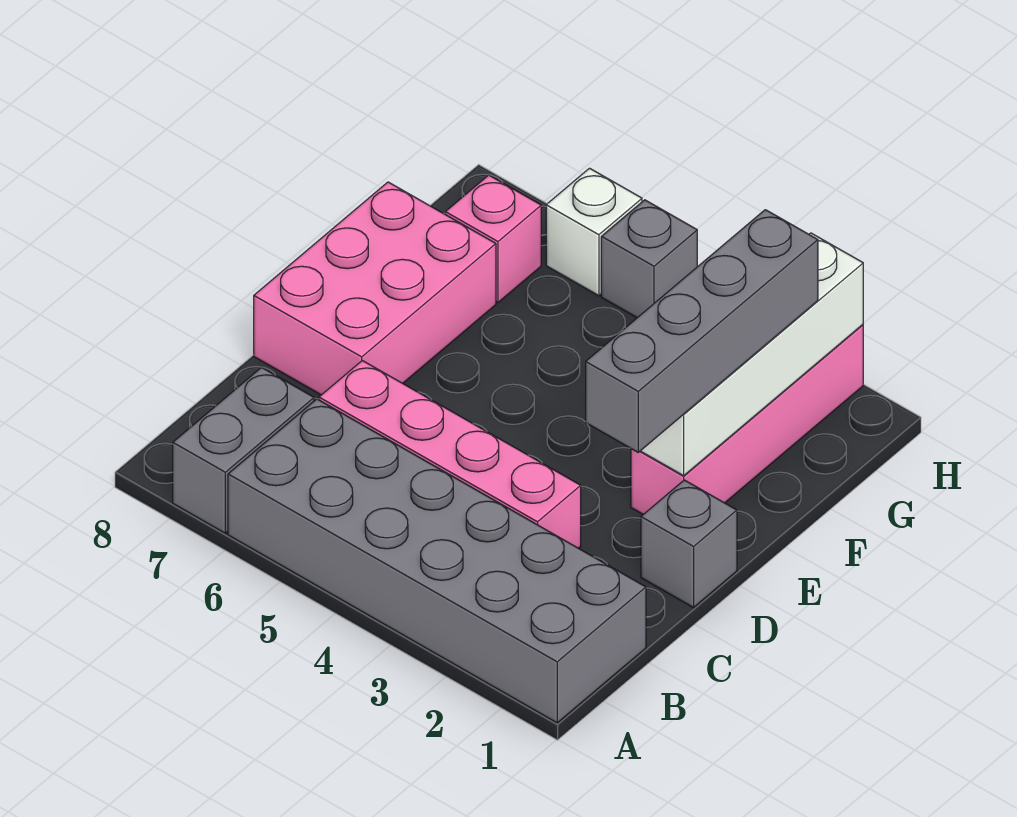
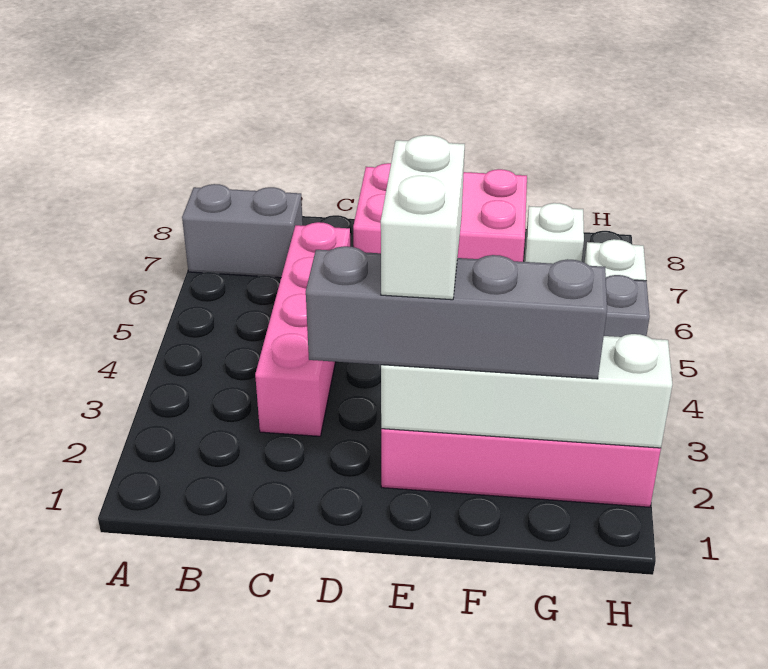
grey 2x6 brick [228,399,646,723] -> none
grey 1x1 brick [641,480,737,608] -> none
none -> white 1x2 brick [381,135,465,300]
pink 1x1 brick [445,175,541,302] -> white 1x1 brick [524,203,584,264]

